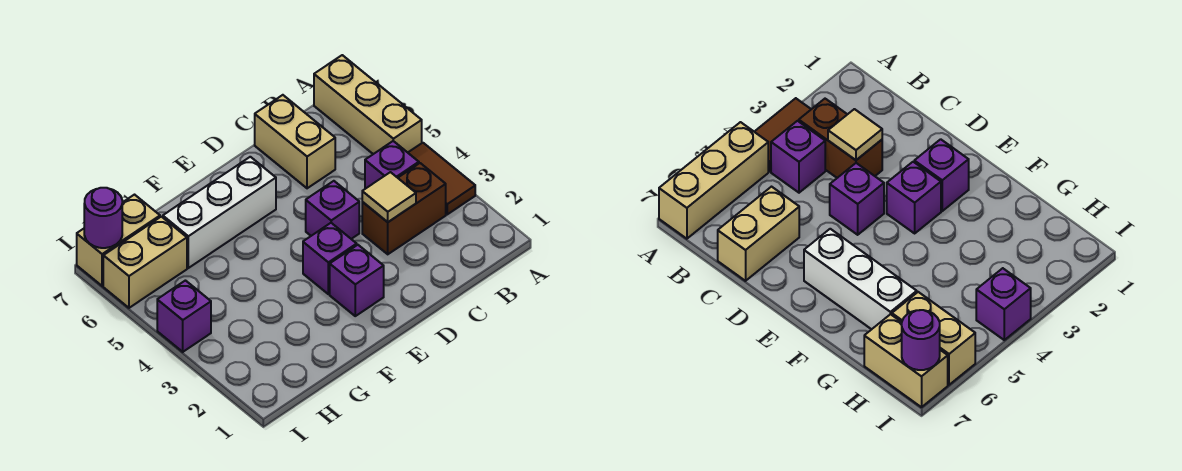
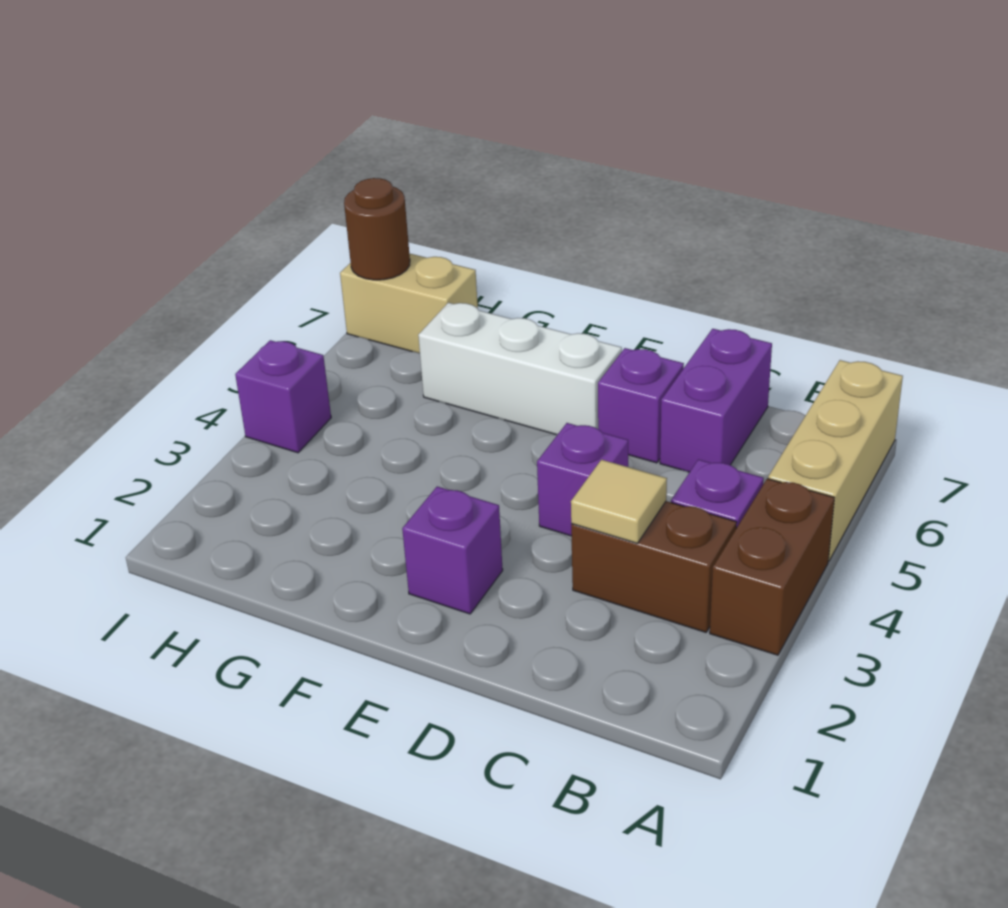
brown 1x2 tile [408,143,475,214] -> brown 1x2 brick [710,479,834,655]
tan 1x2 brick [255,95,335,188] -> purple 1x2 brick [660,329,772,472]
purple 1x1 brick [303,223,357,294] -> purple 1x1 brick moved to [598,348,684,463]
tan 1x2 brick [103,217,187,308] -> none
purple 1x1 round brick [84,188,122,248] -> brown 1x1 round brick [344,178,410,280]

